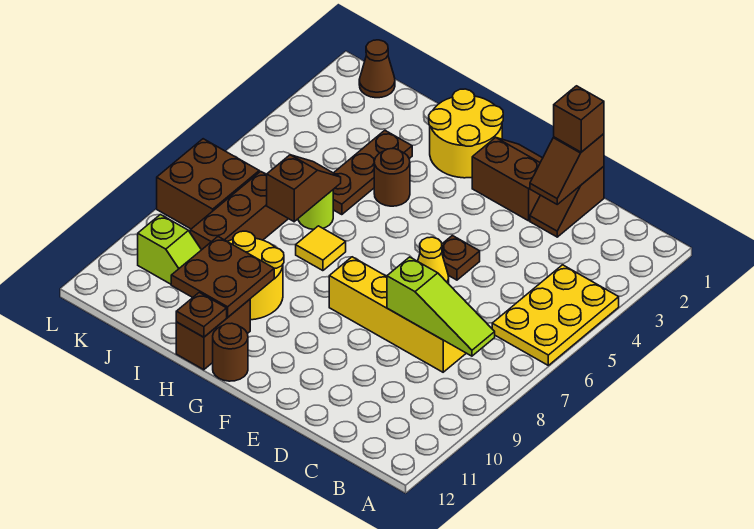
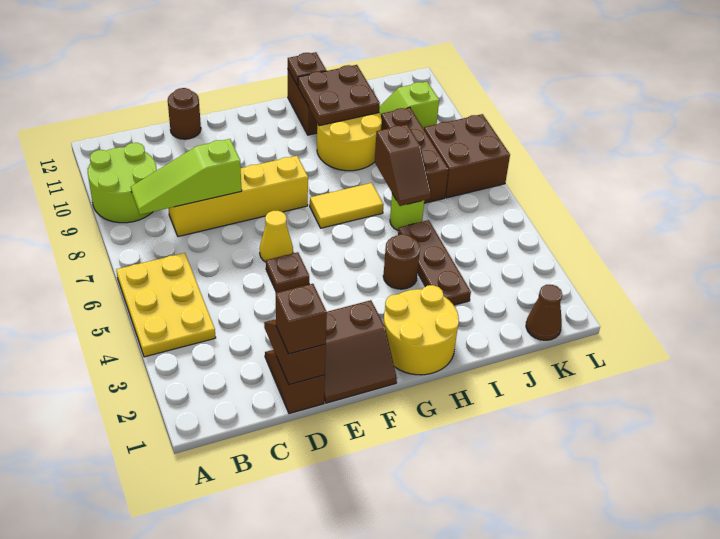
none -> lime 2x2 round brick [88,143,157,223]
brown 1x1 round brick [213,323,248,381] -> brown 1x1 round brick moved to [168,88,201,139]
yellow 1x1 tile [296,226,346,271] -> yellow 1x2 tile [310,183,384,228]

